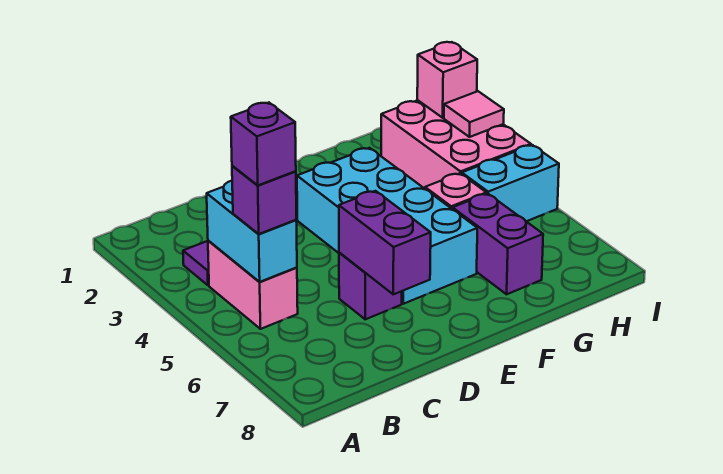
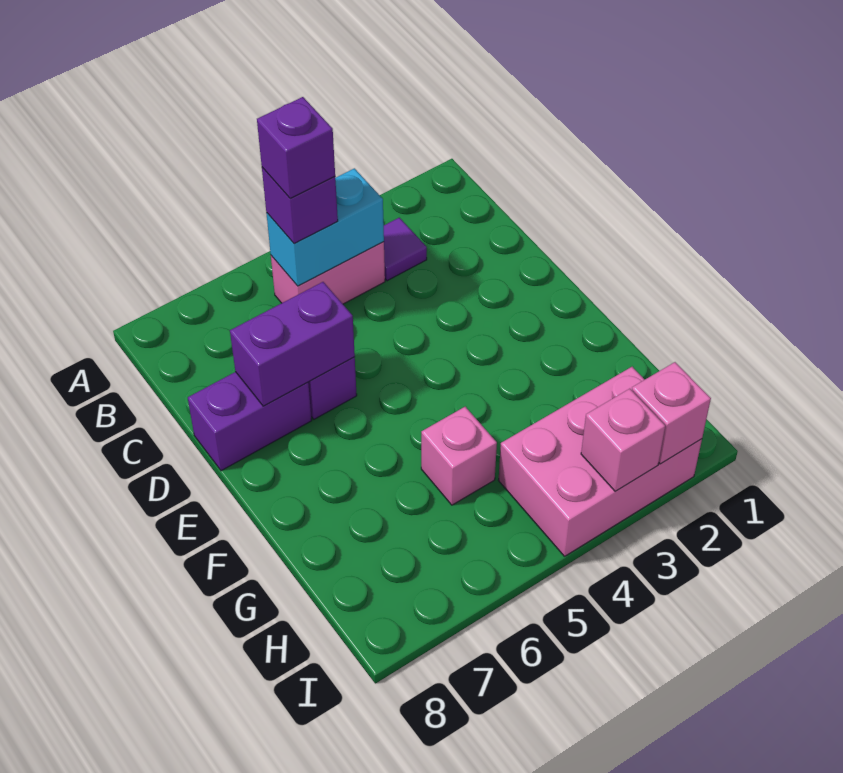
cyan 2x4 brick [297,148,477,304] -> none
purple 1x2 brick [453,194,543,294] -> purple 1x2 brick moved to [188,372,312,471]
cyan 1x2 brick [462,145,559,221] -> none
pink 1x1 tile [444,91,504,137] -> pink 1x1 brick [581,389,665,491]

